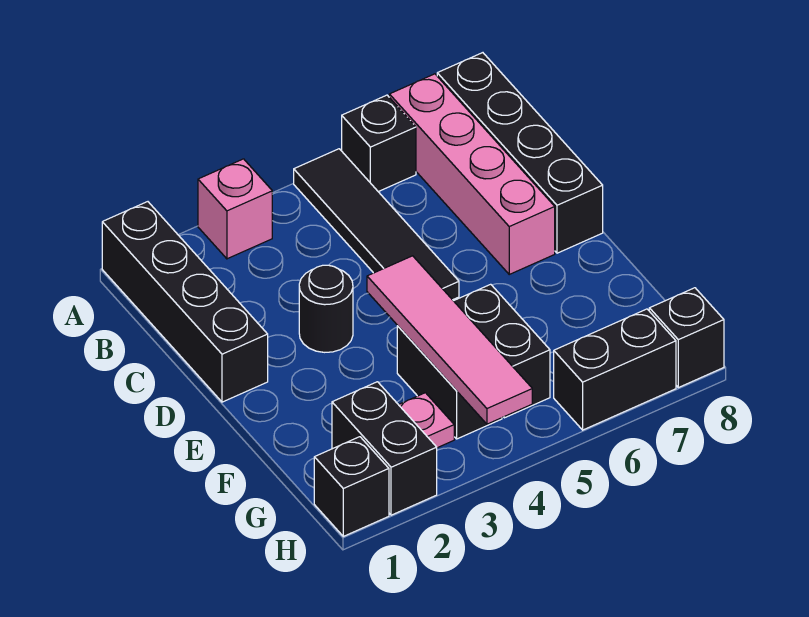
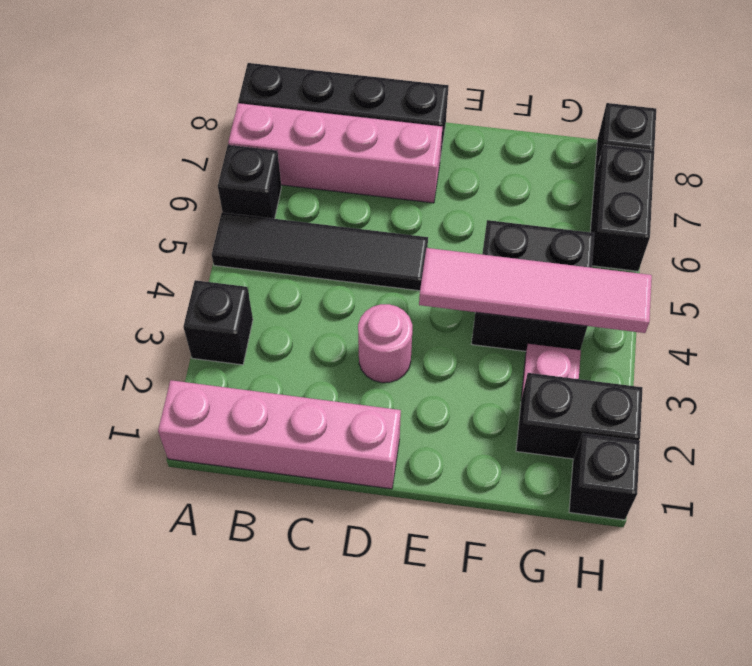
black 1x4 brick [102,202,268,402] -> pink 1x4 brick [158,380,401,489]
pink 1x1 brick [198,159,272,259] -> black 1x1 brick [183,280,253,365]
black 1x1 round brick [299,265,353,352] -> pink 1x1 round brick [358,304,412,383]

